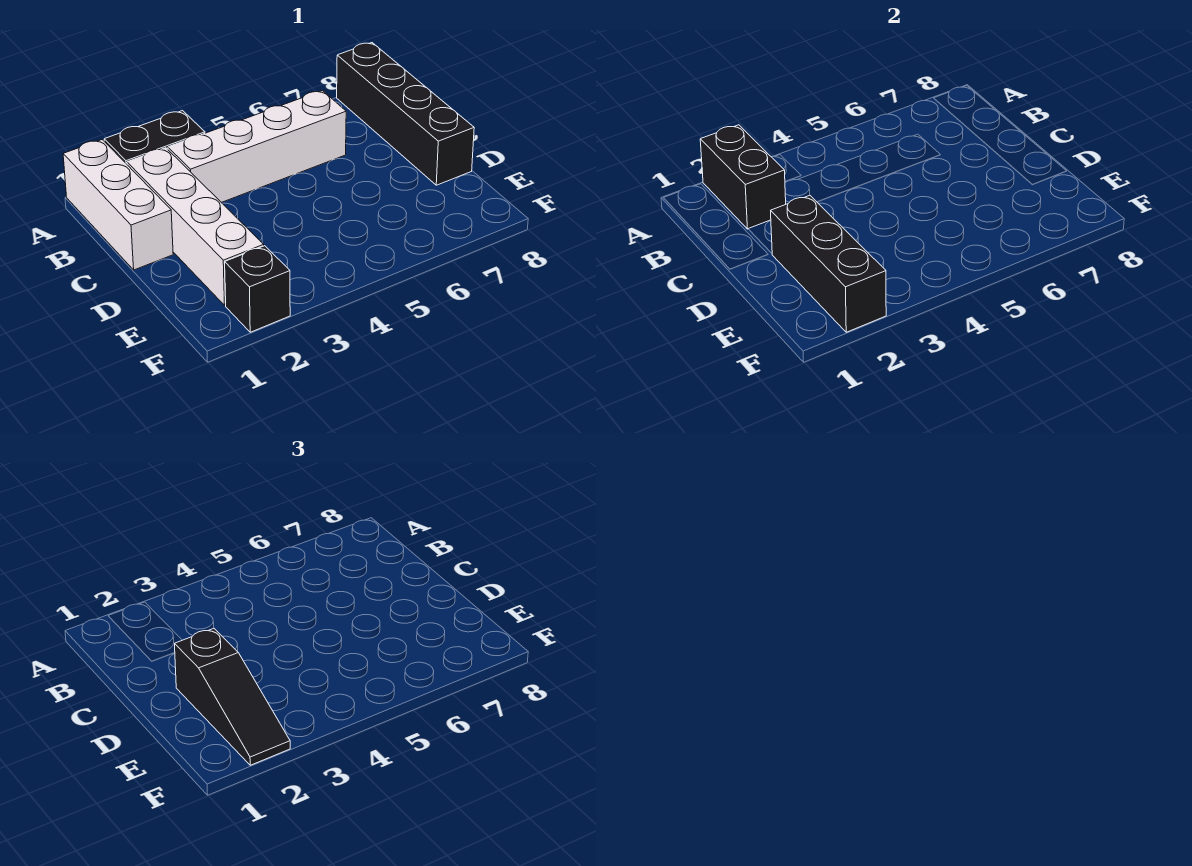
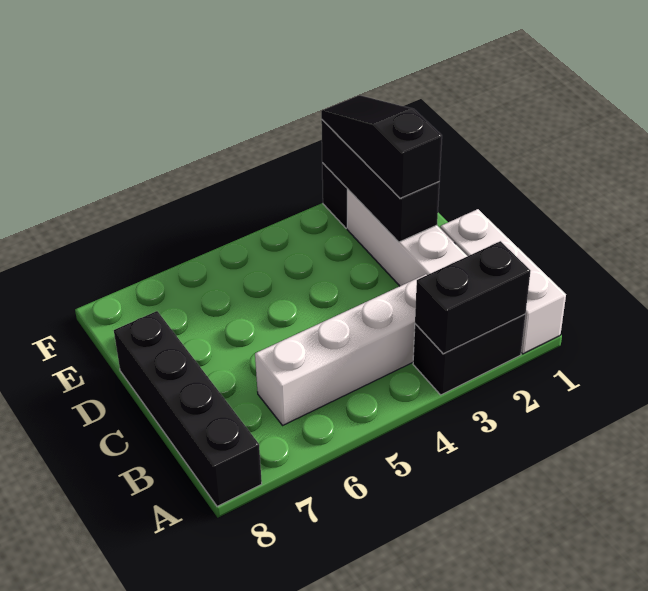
black 1x2 brick [700,125,786,229] -> black 1x2 brick turned to [415,241,530,354]

